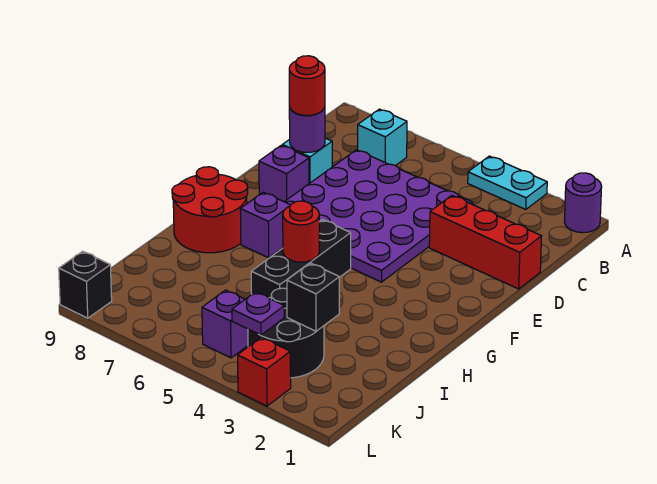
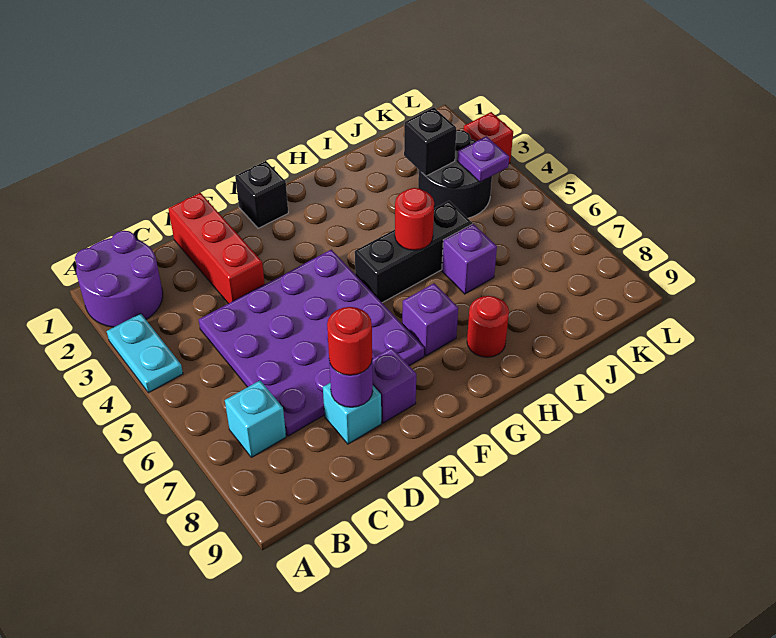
purple 1x1 round brick [564,173,602,233] -> purple 2x2 round brick [75,231,163,327]
red 2x2 round brick [172,167,248,253] -> red 1x1 round brick [467,296,509,357]
purple 1x1 brick [202,290,248,358] -> purple 1x1 brick moved to [442,224,497,294]
black 1x1 brick [59,251,112,318] -> black 1x1 brick moved to [235,161,288,228]

